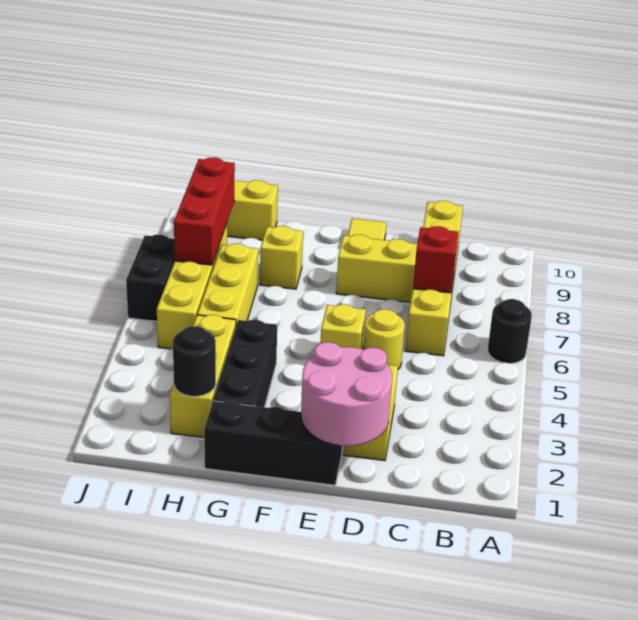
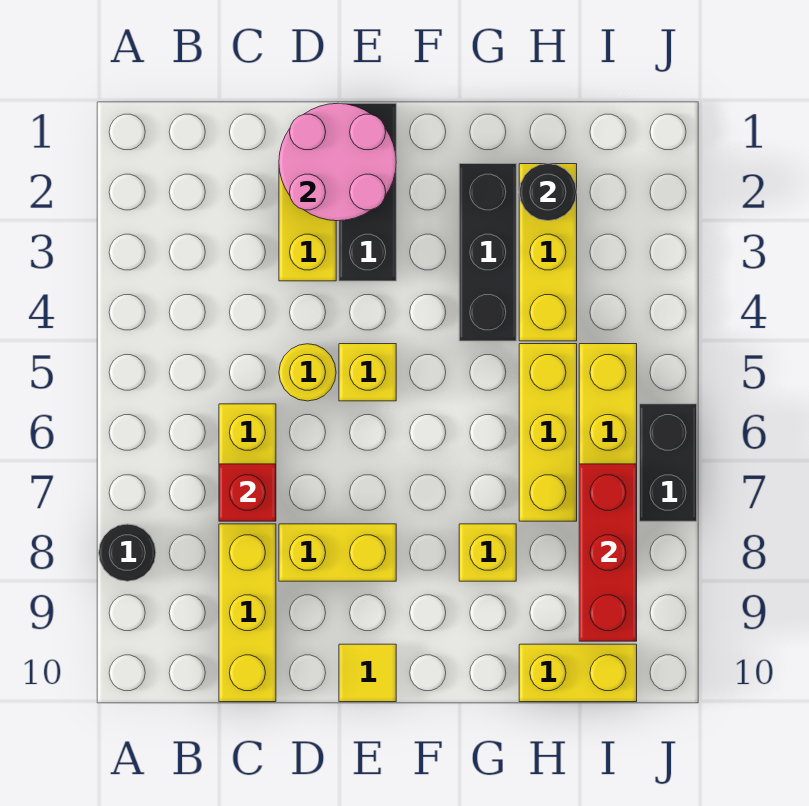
black 1x1 round brick [488,299,532,363] -> black 1x1 round brick moved to [99,524,156,581]
black 1x3 brick [204,401,342,485] -> black 1x3 brick turned to [339,103,396,281]

